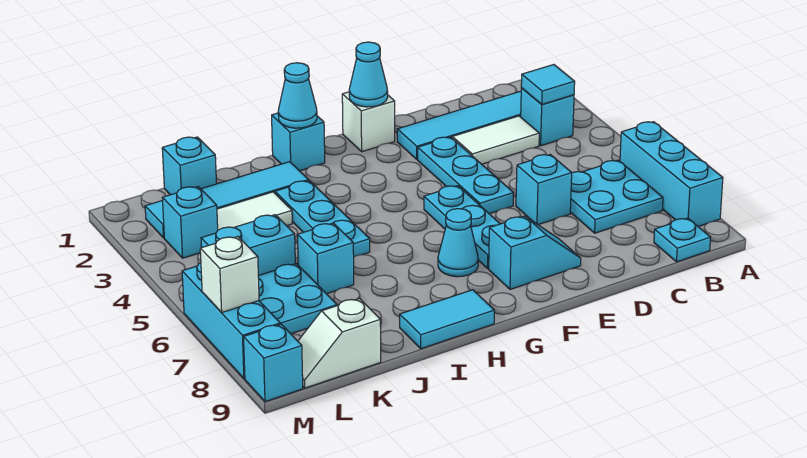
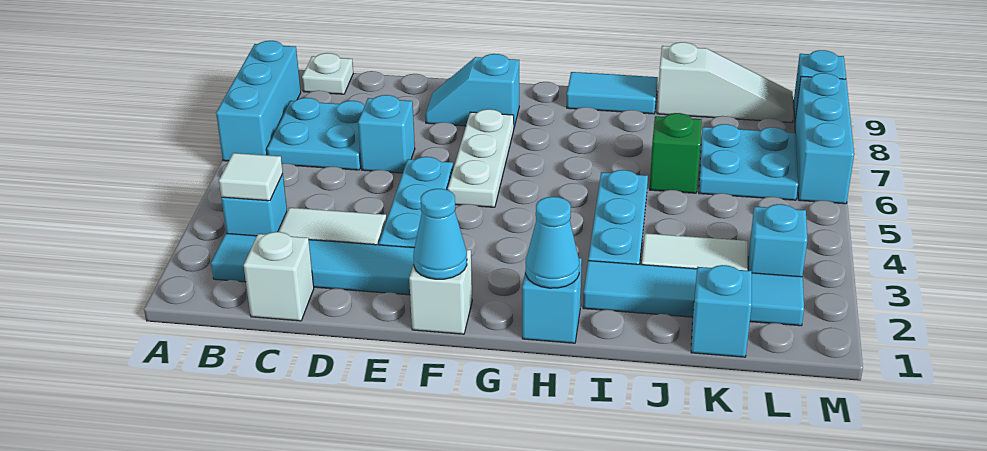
cyan 1x1 tile [521,65,575,104] -> white 1x1 tile [219,153,283,201]
cyan 1x1 plate [654,218,711,262] -> white 1x1 plate [302,53,353,94]
cyan 1x3 plate [424,186,500,268] -> white 1x3 plate [448,109,514,207]
cyan 1x1 cone [438,209,478,277] -> none
cyan 1x1 brick [298,223,354,294] -> green 1x1 brick [650,113,702,193]
cyan 1x2 brick [201,215,295,276] -> none
white 1x2 slope [298,298,381,388] -> white 1x3 slope [657,42,794,123]
white 1x1 brick [200,236,259,312] -> white 1x1 brick moved to [244,232,314,321]

